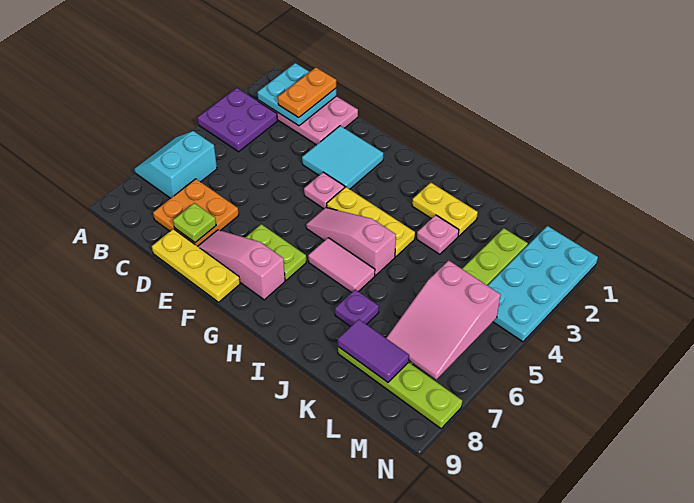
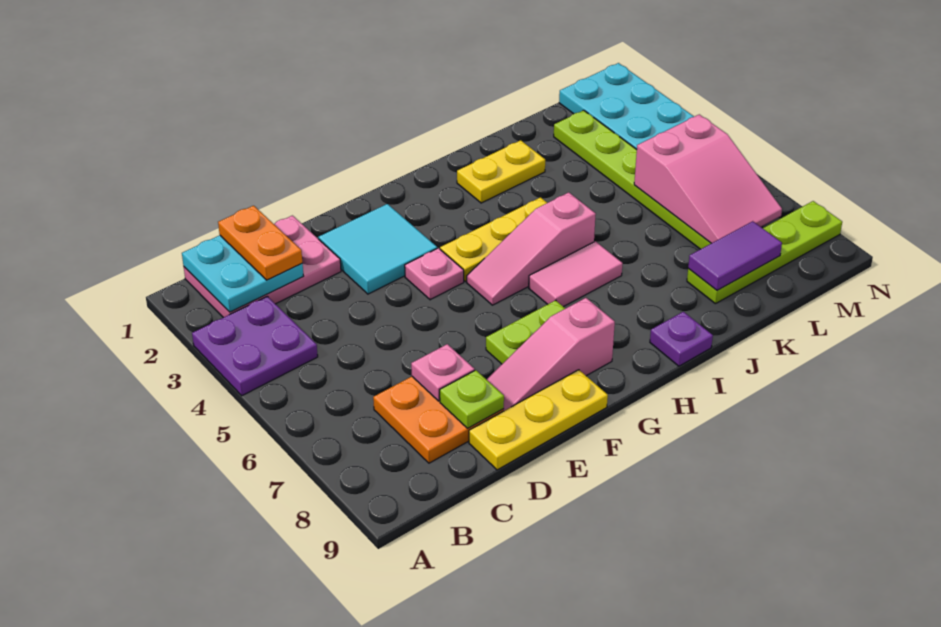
cyan 2x2 slope [134,131,217,198] -> none
pink 1x1 plate [417,215,459,254] -> pink 1x1 plate moved to [411,344,475,401]
purple 1x1 plate [335,289,379,327] -> purple 1x1 plate moved to [650,312,713,366]

